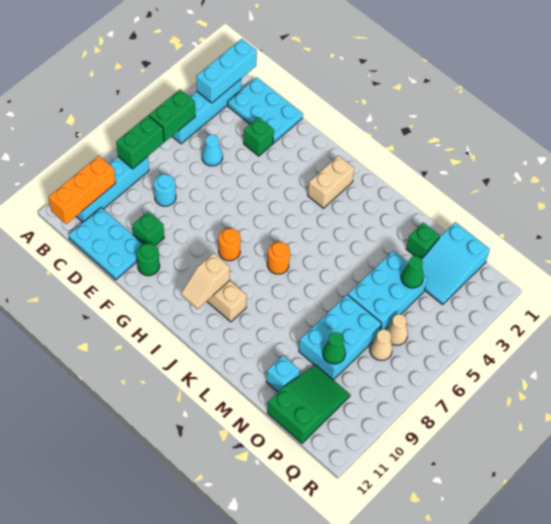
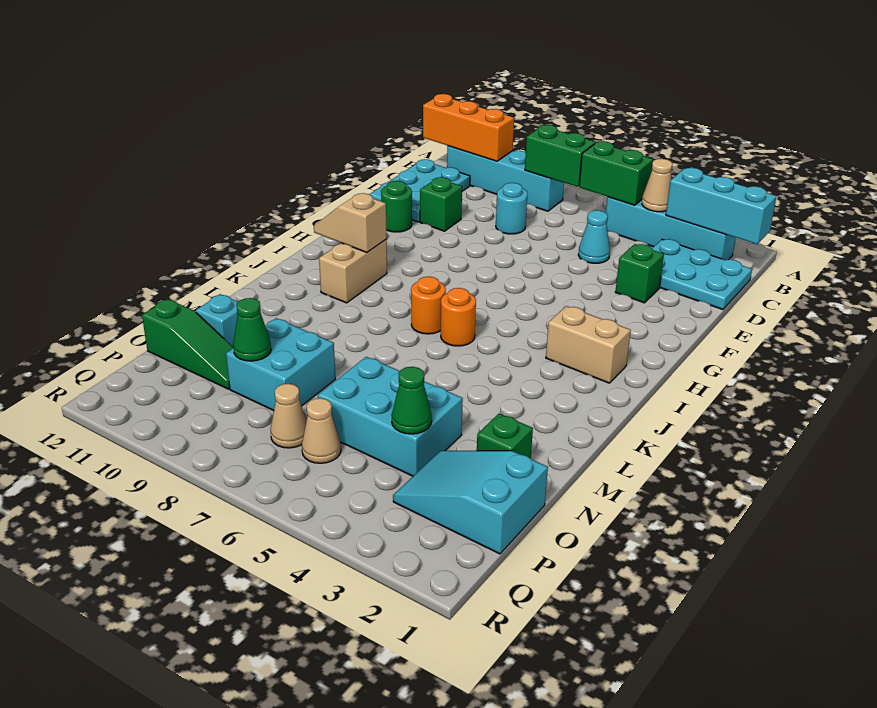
none -> tan 1x1 cone [642,159,672,212]
cyan 2x3 plate [228,77,303,143] -> cyan 2x3 plate turned to [652,239,752,310]
orange 1x1 round brick [219,228,241,261] -> orange 1x1 round brick moved to [441,288,476,346]
cyan 2x3 brick [299,295,382,380] -> cyan 2x2 brick [226,318,335,411]
green 2x3 slope [267,365,350,443] -> green 1x3 slope [142,299,234,389]

